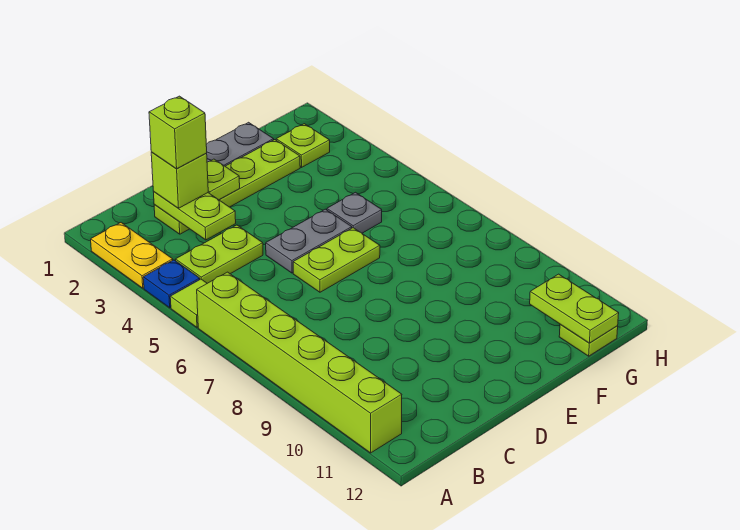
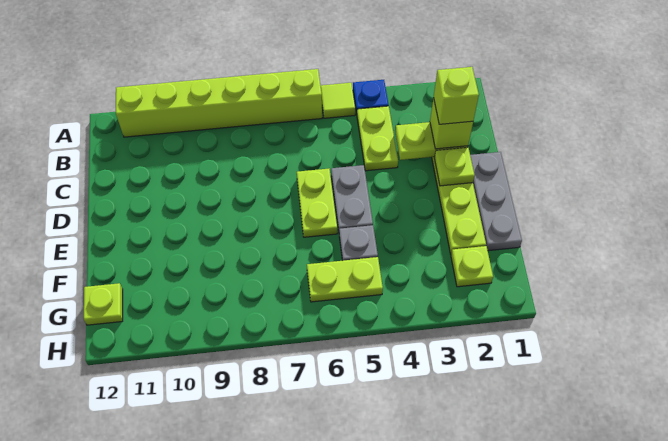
yellow 1x2 plate [91,223,173,288] -> none
lime 1x2 plate [530,274,619,343] -> lime 1x2 plate moved to [307,257,383,302]

